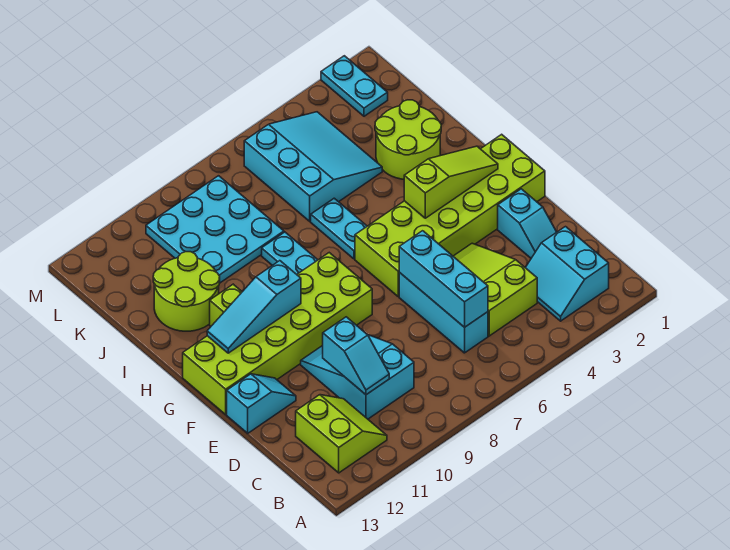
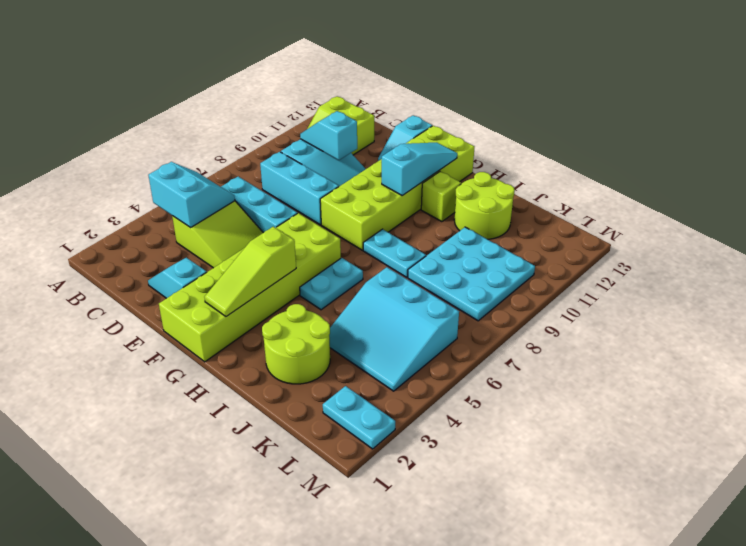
cyan 2x2 slope [525,227,609,321] -> cyan 2x2 slope moved to [148,162,235,228]
cyan 1x3 brick [399,231,488,327] -> cyan 1x3 brick moved to [260,152,339,225]
cyan 1x2 plate [311,198,367,259] -> cyan 1x2 plate turned to [300,258,363,310]

